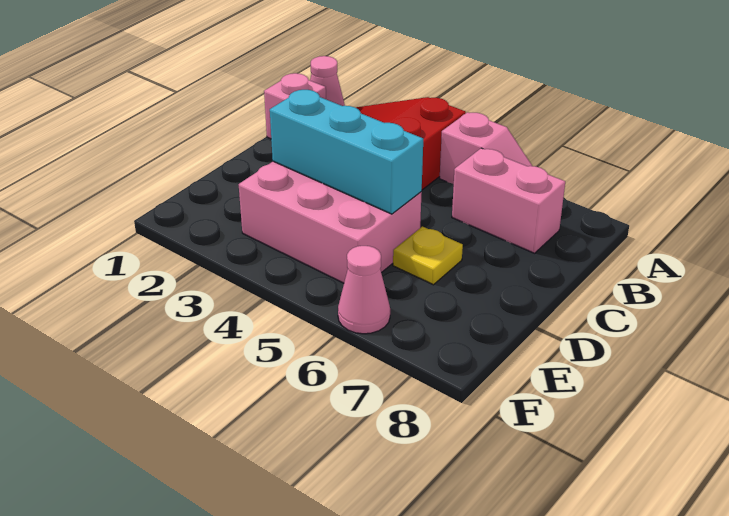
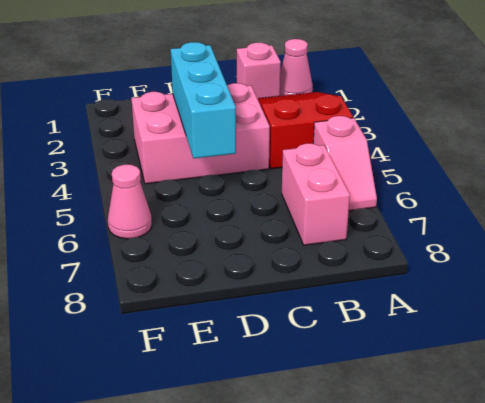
pink 2x3 brick [239,161,422,283] -> pink 2x3 brick turned to [131,83,270,184]
yellow 1x1 plate [393,227,463,285] -> none

